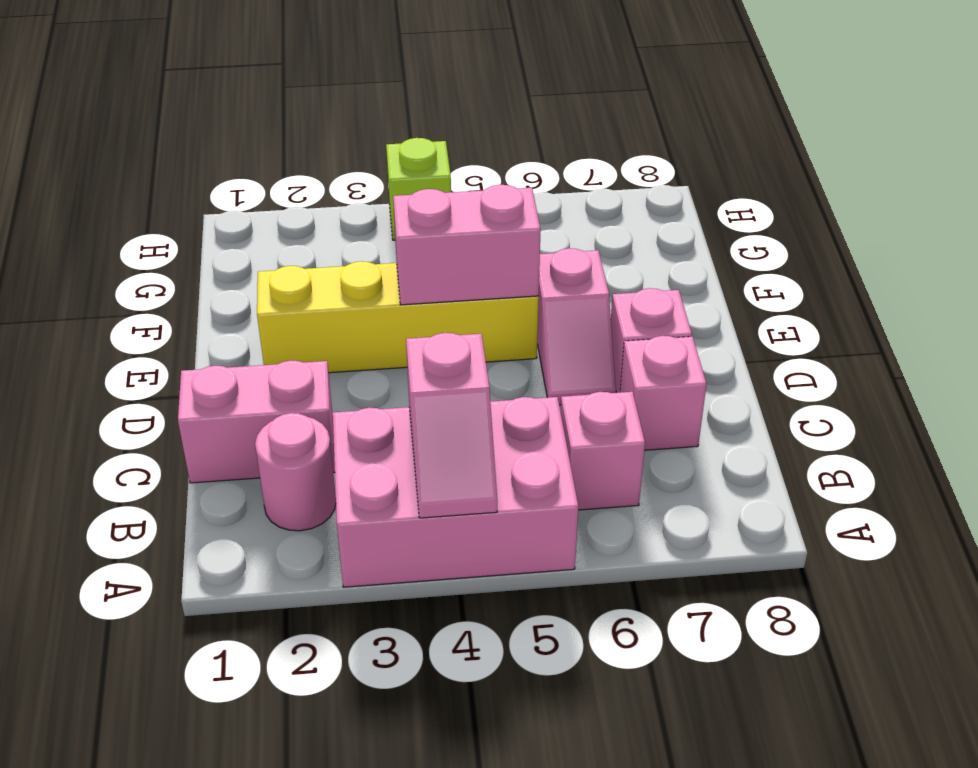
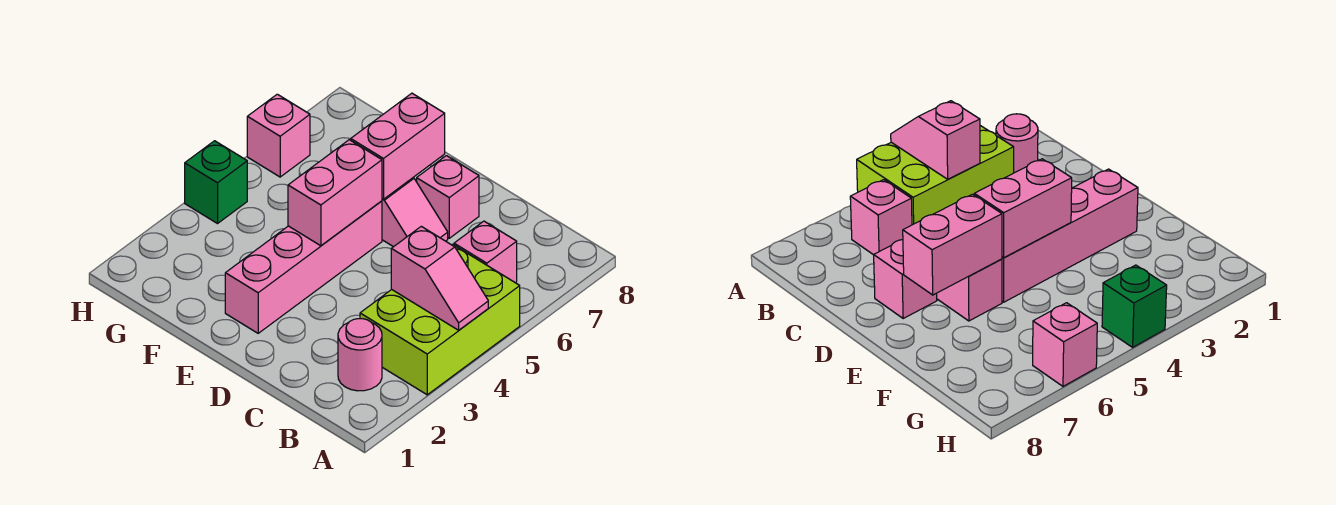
pink 2x3 brick [333,397,578,587] -> lime 2x3 brick [360,244,520,395]
pink 1x2 brick [178,360,335,483] -> pink 1x2 brick moved to [351,93,445,199]
pink 1x1 brick [620,336,707,450] -> pink 1x1 brick moved to [247,94,310,177]
yellow 1x4 brick [257,261,539,373] -> pink 1x4 brick [225,201,382,333]
lime 1x1 brick [386,138,451,240] -> green 1x1 brick [185,141,247,224]

